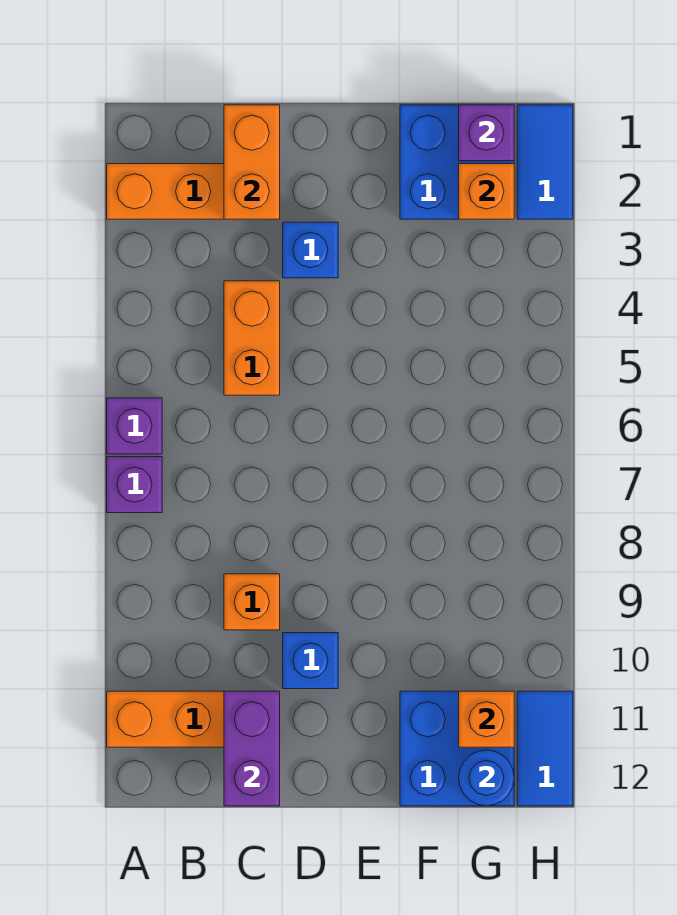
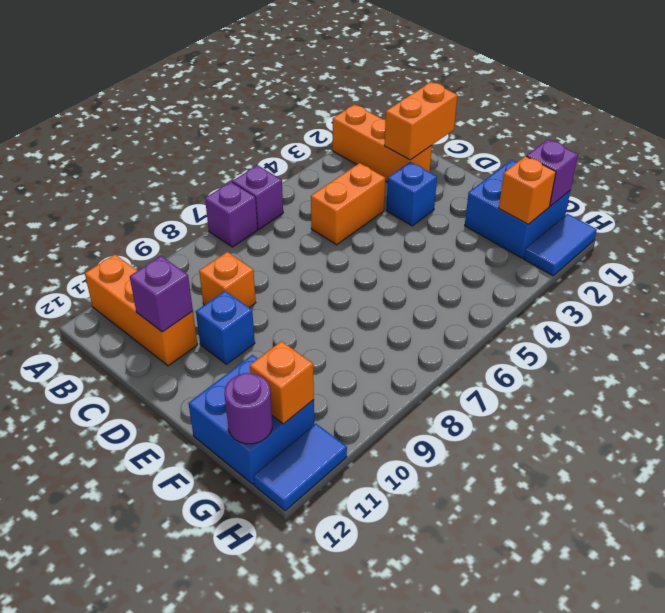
purple 1x2 brick [224,691,280,806] -> purple 1x1 brick [130,256,193,332]
blue 1x1 round brick [459,750,514,806] -> purple 1x1 round brick [225,373,272,444]

